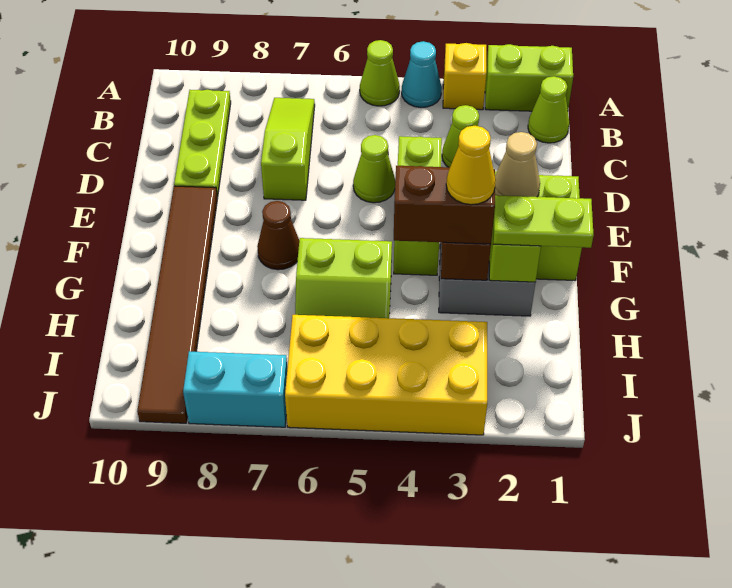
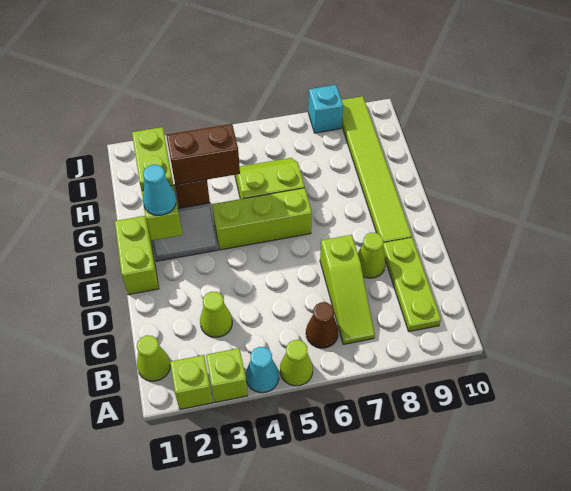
lime 1x2 brick [485,44,573,111] -> lime 1x1 brick [170,355,213,409]
yellow 1x1 brick [443,43,486,110] -> lime 1x1 brick [206,348,248,402]
lime 1x3 brick [394,136,442,275] -> lime 1x3 brick turned to [212,188,312,250]
lime 1x1 cone [353,135,395,203] -> lime 1x1 cone moved to [358,233,386,278]
brown 1x6 tile [137,186,217,423] -> lime 1x6 tile [342,96,412,243]
tan 1x1 cone [495,132,540,197] -> cyan 1x1 cone [143,165,176,215]
brown 1x1 cone [257,201,299,270] -> brown 1x1 cone moved to [306,302,338,348]
lime 1x2 plate [493,195,594,248] -> lime 1x2 plate turned to [132,127,174,191]
yellow 1x1 cone [446,126,496,205] -> none
yellow 2x4 brick [285,315,487,435] -> none
cyan 1x2 brick [183,351,287,427] -> cyan 1x1 brick [308,85,343,133]

